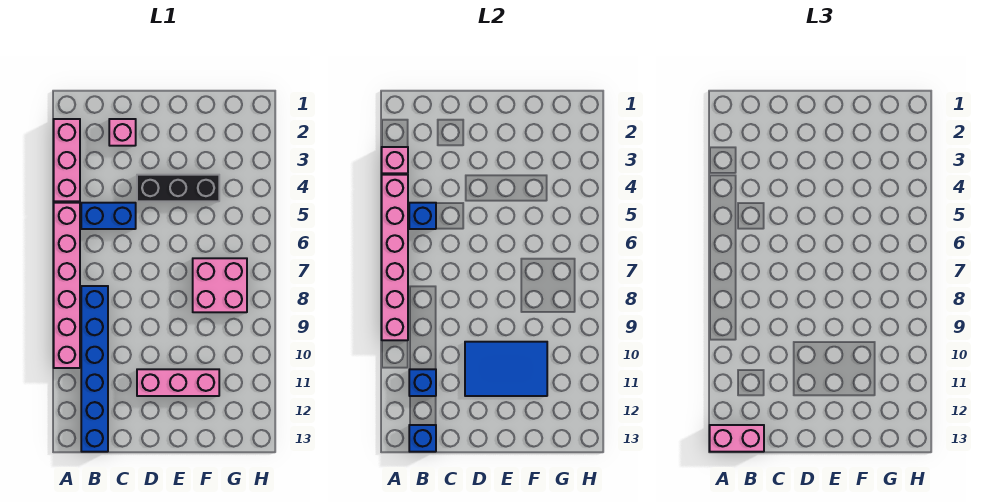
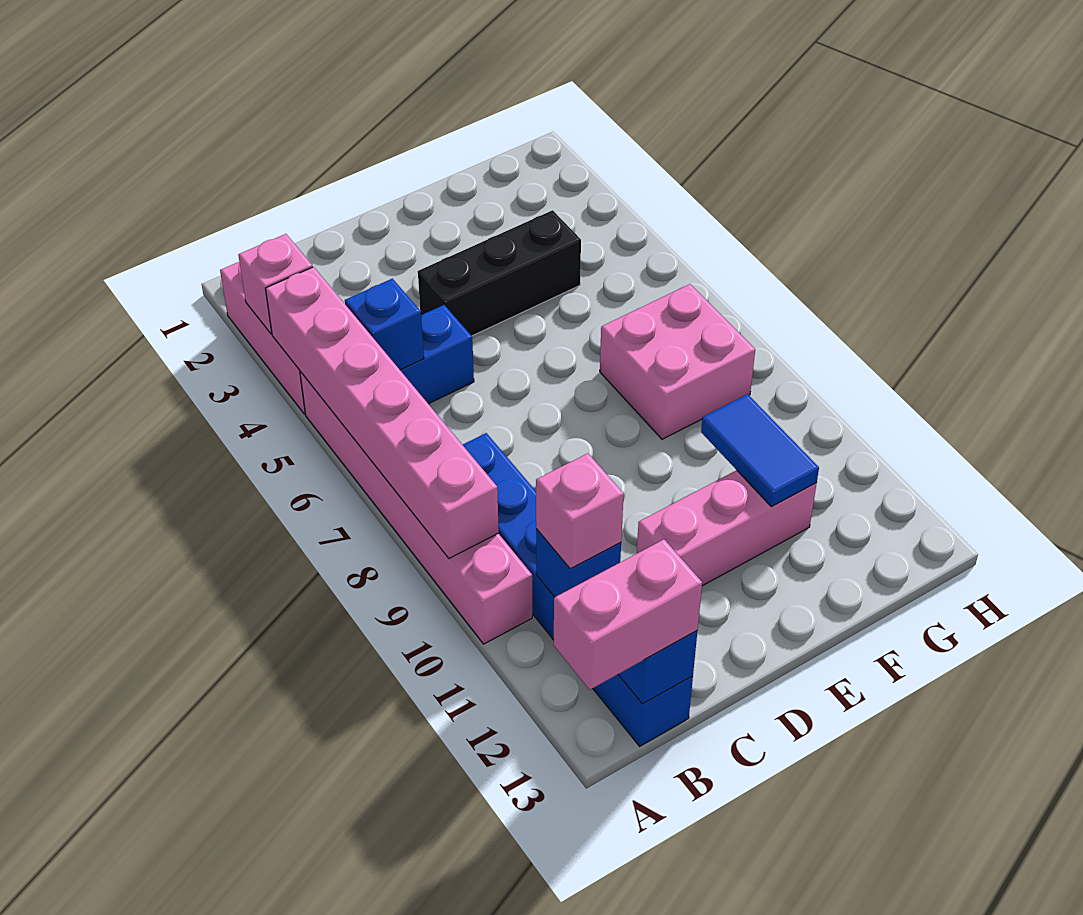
pink 1x1 brick [109,119,136,146] -> pink 1x1 brick moved to [536,453,624,569]
blue 2x3 tile [465,342,547,396] -> blue 1x2 tile [701,394,819,507]

